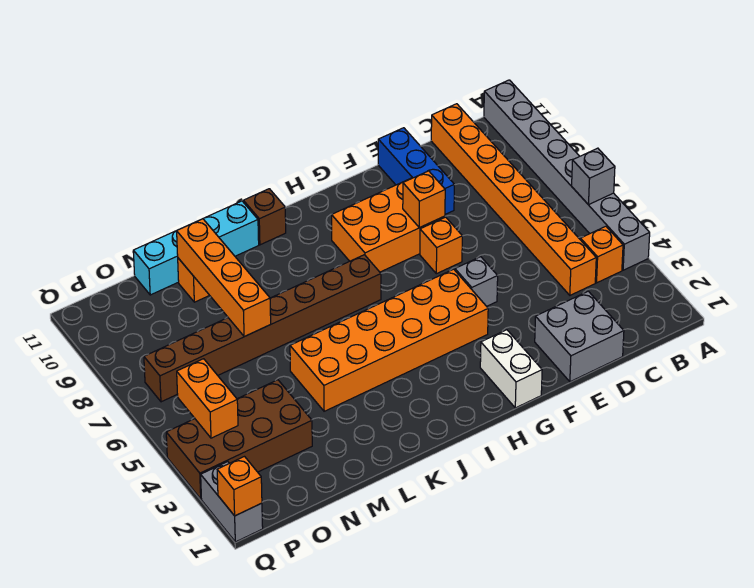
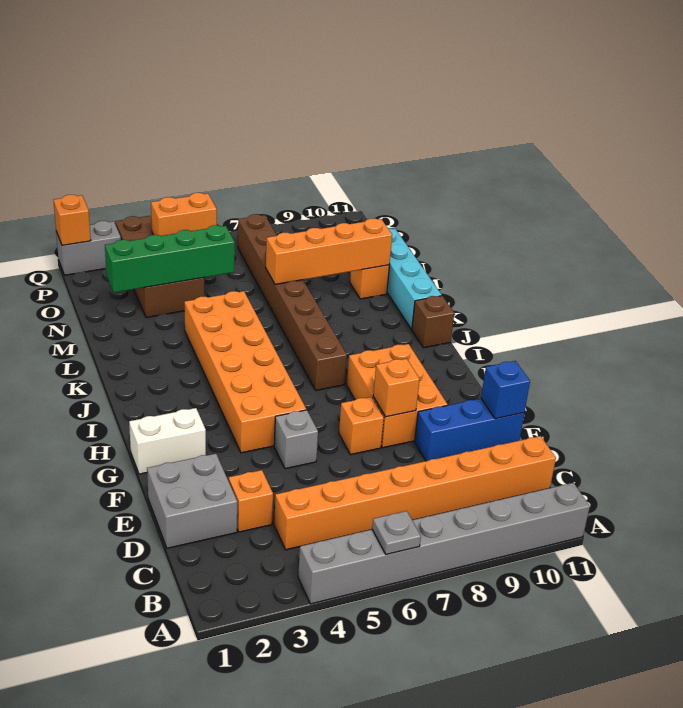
grey 1x1 brick [572,148,615,205] -> grey 1x1 plate [372,511,421,554]
orange 1x1 brick [580,226,623,283] -> orange 1x1 brick moved to [229,470,273,532]
none -> blue 1x1 brick [481,361,530,419]
none -> green 1x4 brick [105,225,235,292]

